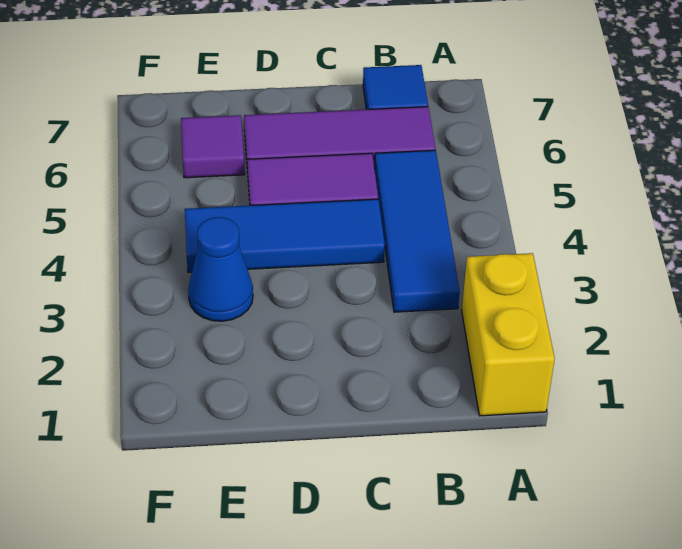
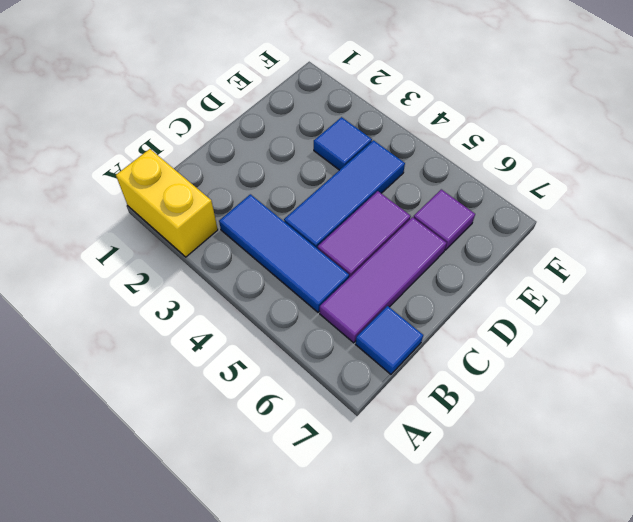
blue 1x1 cone [188,217,253,321] -> blue 1x1 tile [314,117,372,170]

